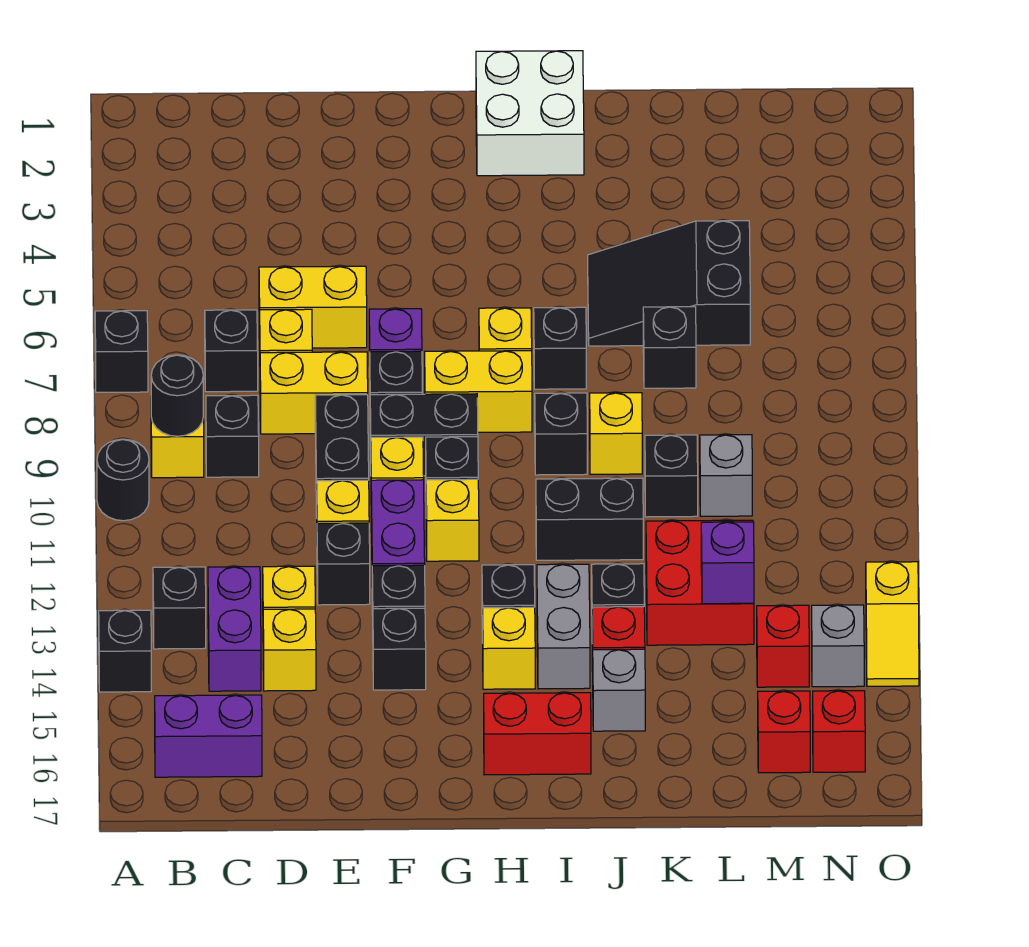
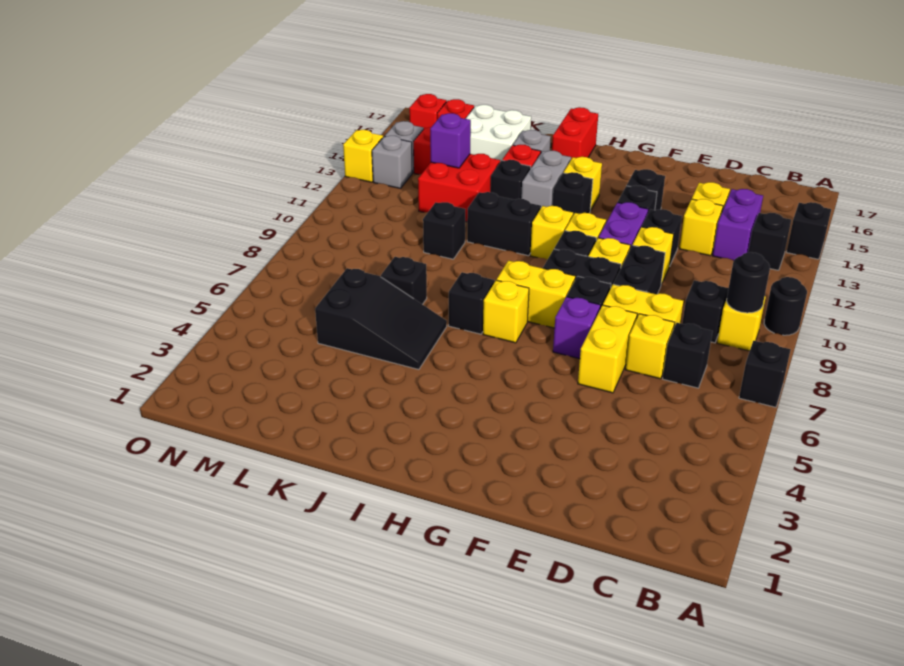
purple 1x2 brick [155,695,262,777] -> none
yellow 1x2 brick [259,266,367,348] -> yellow 1x2 brick turned to [578,305,637,393]
white 2x2 brick [476,51,584,176] -> white 2x2 brick moved to [466,105,531,162]
red 1x2 brick [484,693,591,775] -> red 1x2 brick turned to [552,107,598,159]
black 1x1 brick [535,393,587,475] -> none
yellow 1x1 brick [590,393,642,474] -> yellow 1x1 brick moved to [530,206,573,260]
grey 1x1 brick [700,435,752,516] -> grey 1x1 brick moved to [372,136,412,188]

